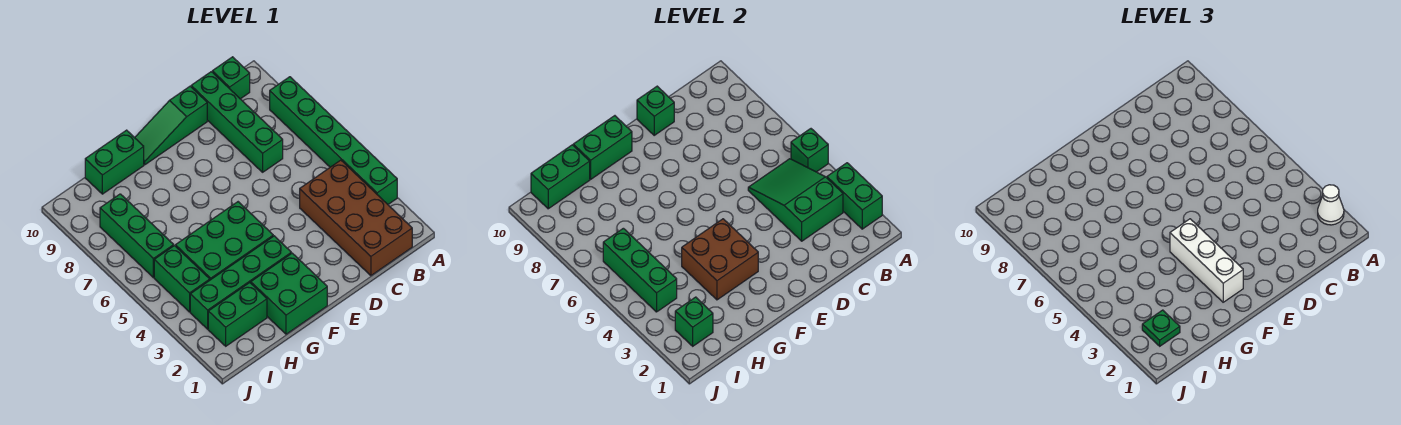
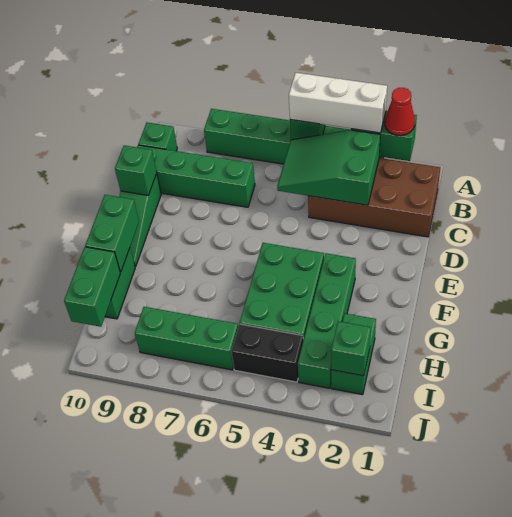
white 1x1 cone [1318,185,1344,225] -> red 1x1 cone [385,88,415,136]
green 2x2 brick [251,253,327,334] -> none
white 1x3 brick [1170,219,1243,302] -> white 1x3 brick moved to [289,73,387,133]
brown 2x2 brick [682,219,758,300] -> none
green 1x1 plate [1142,310,1180,346] -> none
green 1x2 brick [154,246,210,312] -> black 1x2 brick [231,324,303,382]
green 1x3 brick [603,228,677,312] -> none

